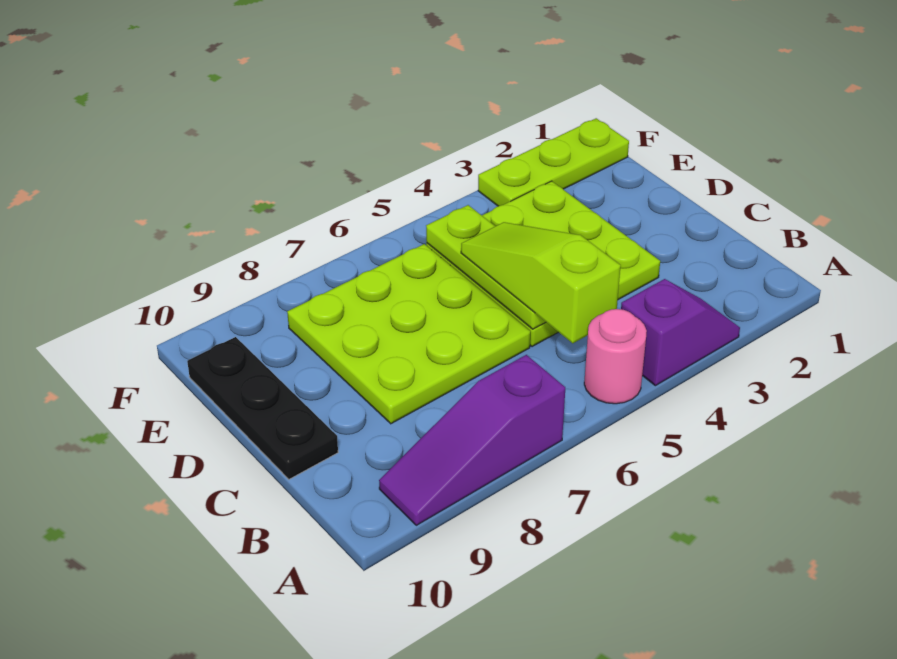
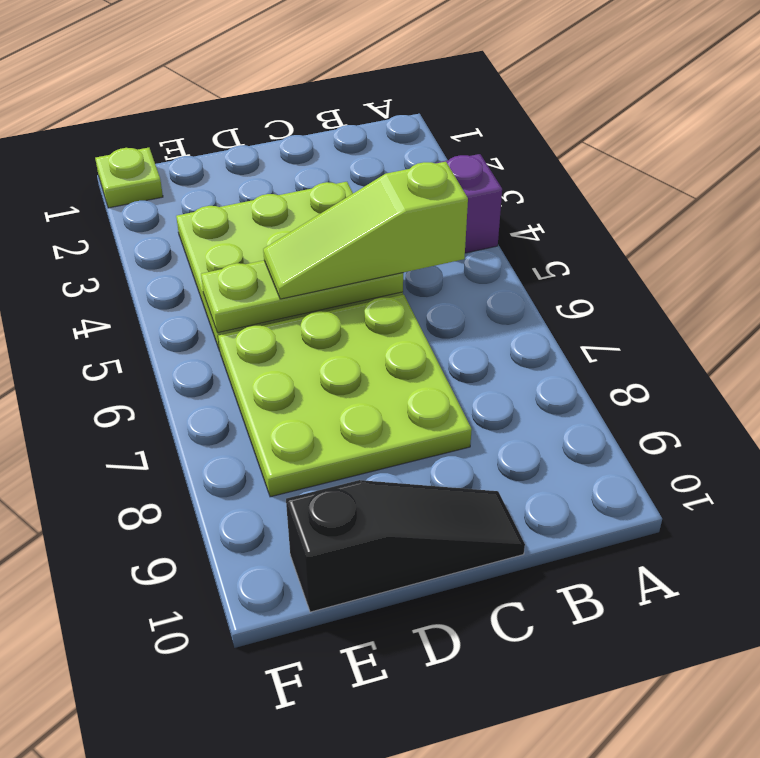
pink 1x1 round brick [584,309,647,404] -> none
purple 1x3 slope [379,355,565,525] -> none
black 1x3 plate [187,337,338,479] -> black 1x3 slope [286,480,525,612]
lime 1x3 plate [478,118,629,206] -> lime 1x1 plate [95,148,163,208]

